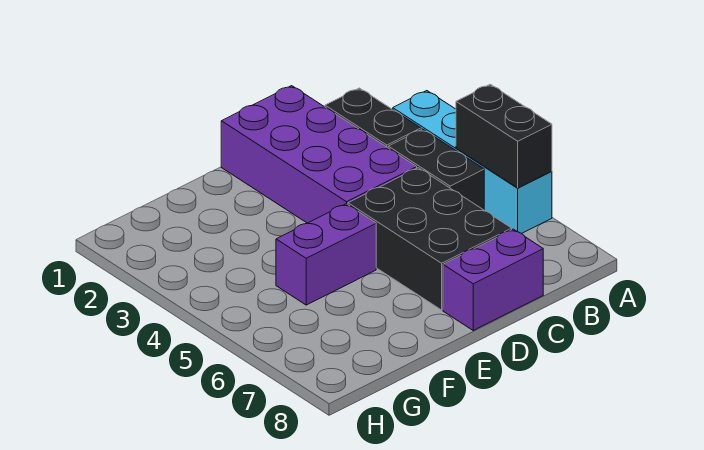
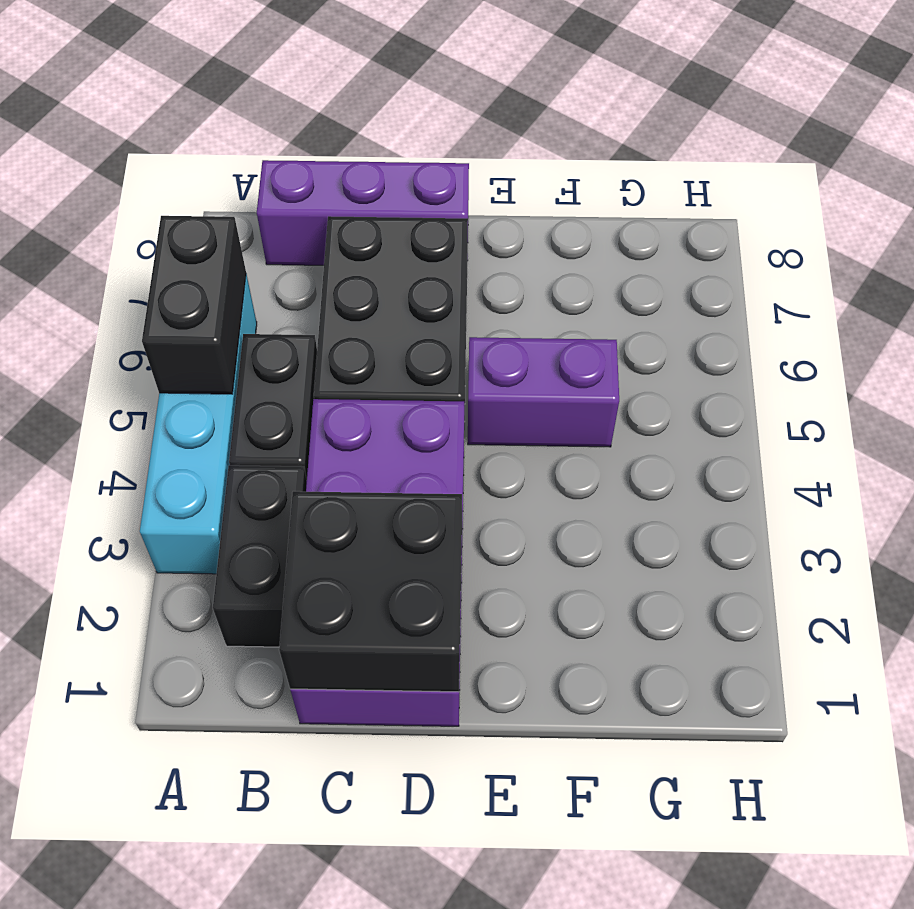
none -> black 2x2 brick [279,491,462,692]
purple 1x2 brick [443,229,543,330] -> purple 1x3 brick [257,160,469,265]

